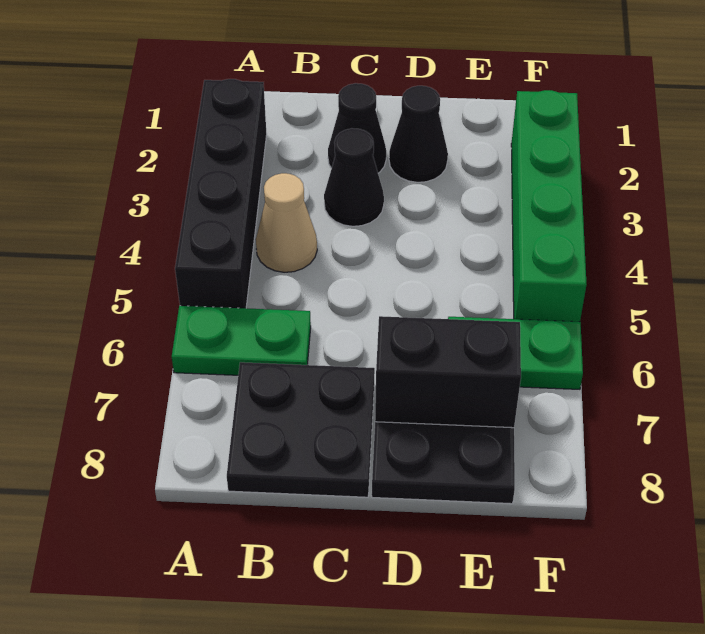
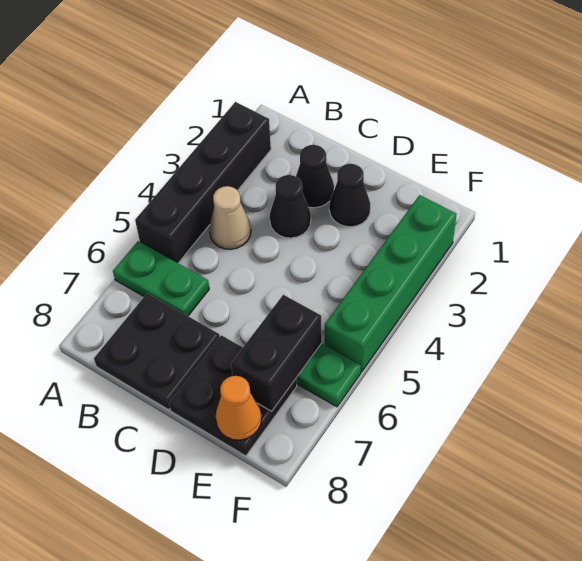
black 1x2 brick [375,316,521,428] -> black 1x2 brick turned to [231,295,322,411]
none -> orange 1x1 cone [216,376,262,440]

